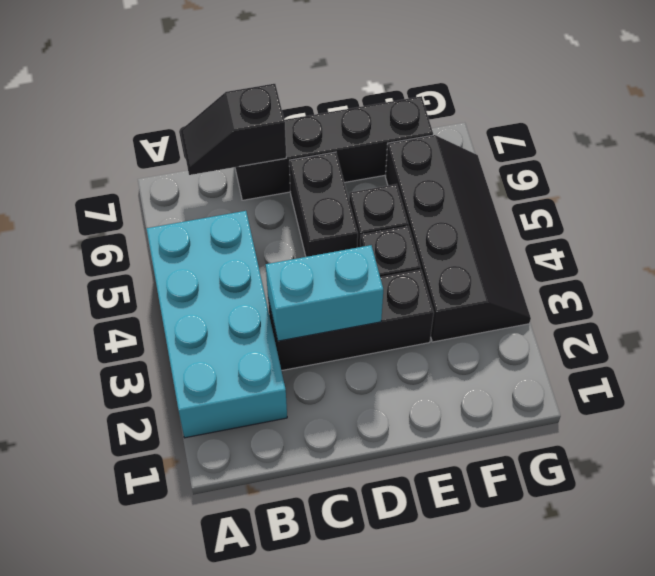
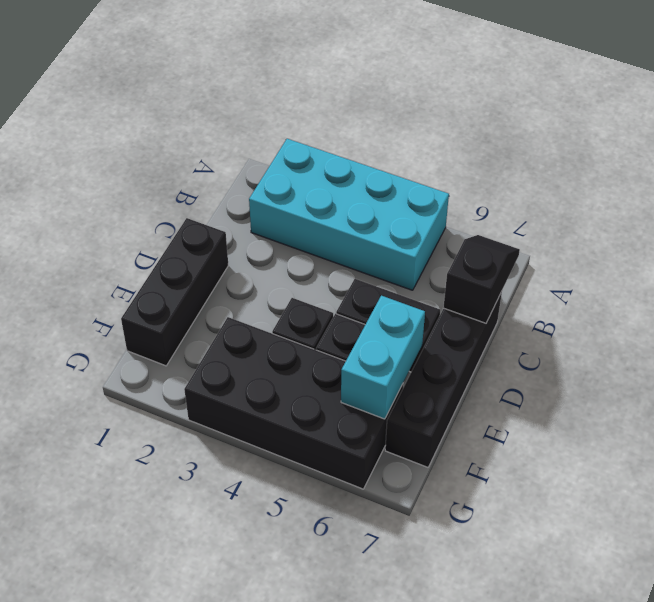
black 1x3 brick [268,270,434,371] -> black 1x3 brick moved to [121,218,228,366]
cyan 1x2 brick [266,245,383,341] -> cyan 1x2 brick moved to [341,296,425,419]
black 2x4 slope [386,135,531,342] -> black 2x4 brick [184,317,403,489]

